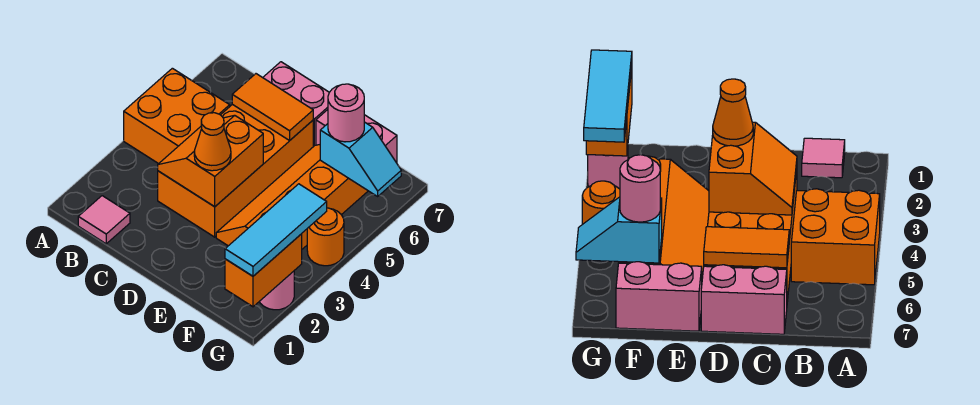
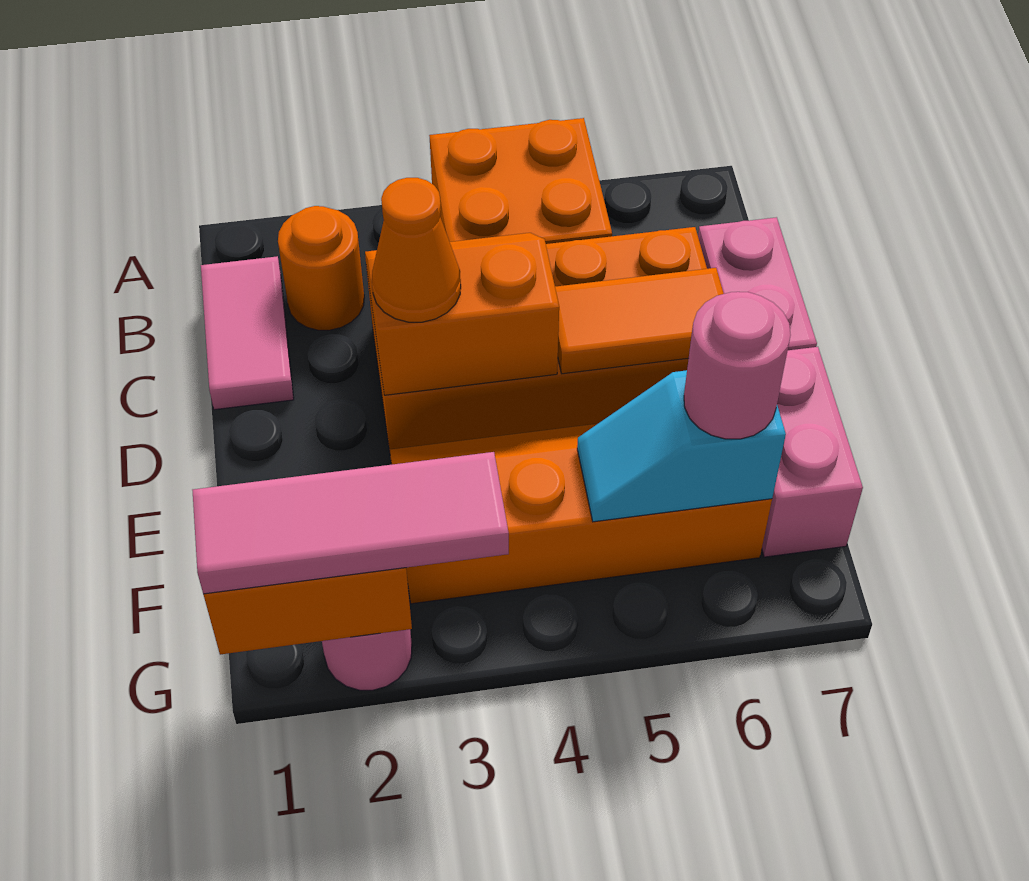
pink 1x1 tile [78,196,130,244] -> pink 1x2 tile [201,256,294,410]
orange 1x2 tile [232,74,313,140] -> orange 1x2 tile turned to [555,268,724,374]
cyan 1x2 slope [320,122,401,196] -> cyan 1x2 slope turned to [577,370,786,522]
cyan 1x3 tile [225,184,327,276] -> pink 1x3 tile [192,452,509,594]
orange 1x1 round brick [307,208,344,266] -> orange 1x1 round brick moved to [278,206,364,330]

